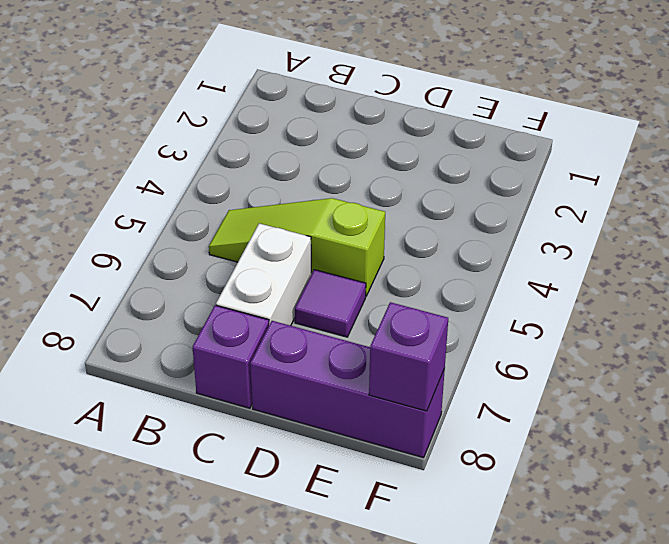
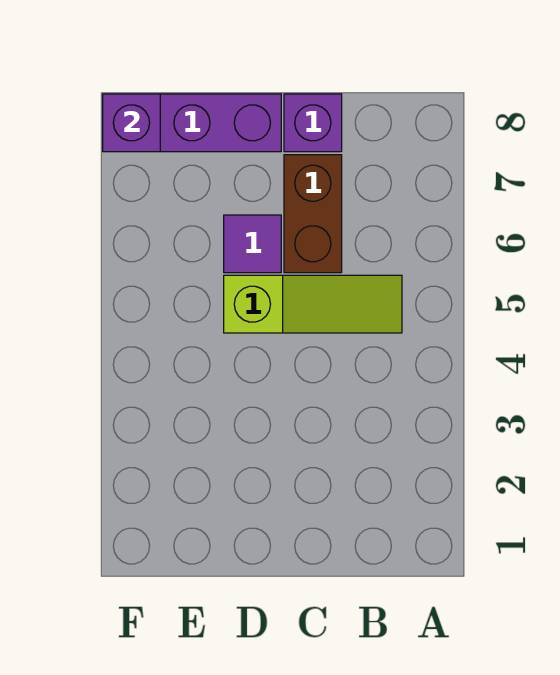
white 1x2 brick [216,223,311,326] -> brown 1x2 brick [284,155,342,273]

